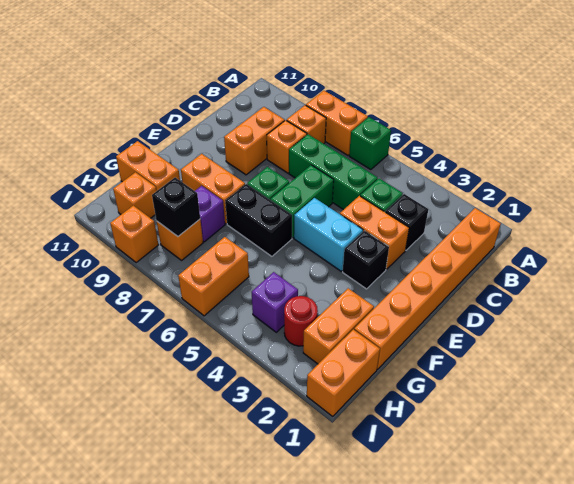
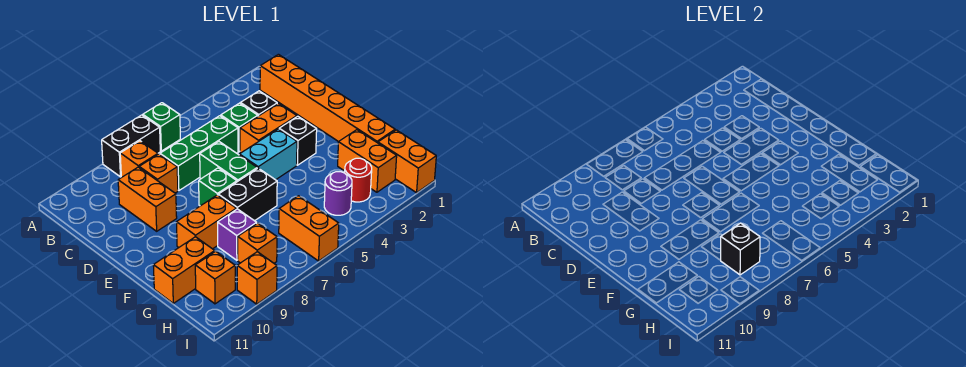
orange 1x2 brick [306,91,368,155] -> black 1x2 brick [102,115,160,177]
purple 1x1 brick [252,272,298,332] -> purple 1x1 round brick [324,172,352,215]

